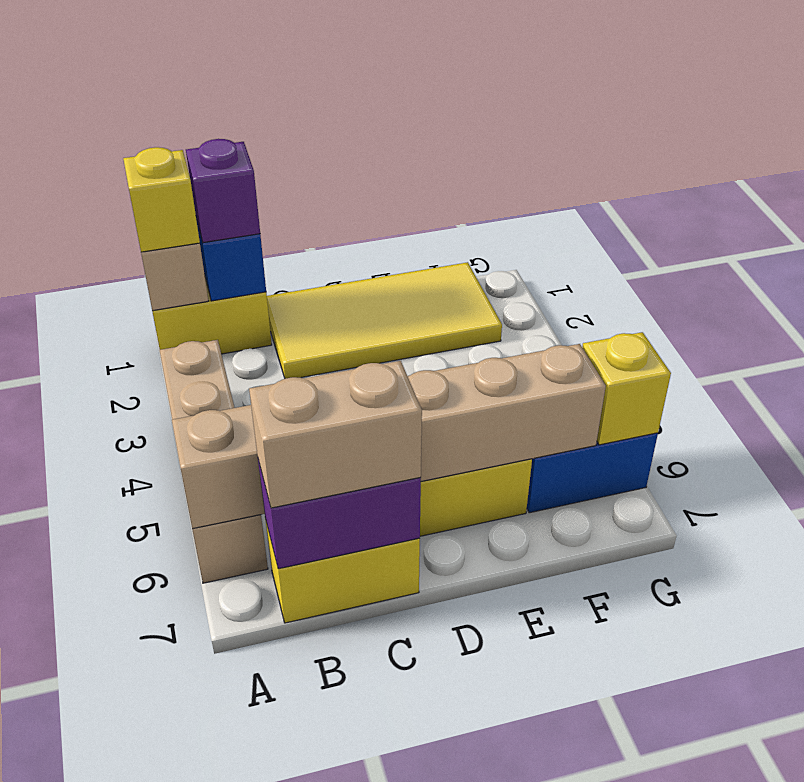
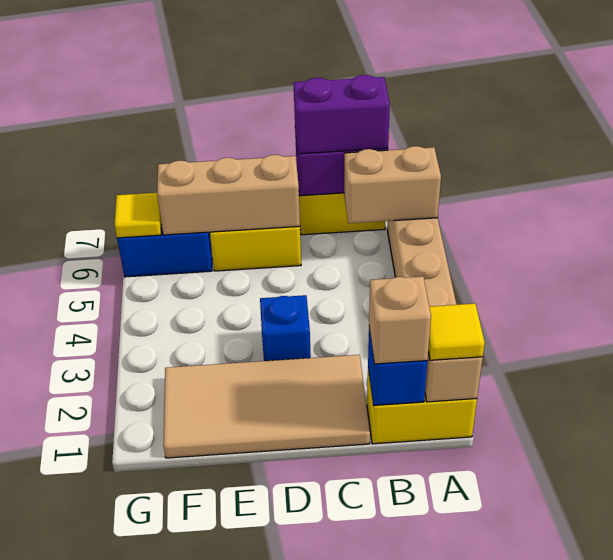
yellow 1x1 brick [123,147,200,252] -> yellow 1x1 tile [428,304,485,360]
purple 1x1 brick [186,139,260,243] -> tan 1x1 brick [369,276,431,364]
tan 1x2 brick [249,361,422,508] -> purple 1x2 brick [294,75,390,154]
yellow 2x4 tile [267,262,502,379] -> tan 2x4 tile [163,355,370,458]
none -> blue 1x1 brick [260,295,311,361]
yellow 1x1 brick [582,332,671,445] -> yellow 1x1 tile [114,193,162,238]

